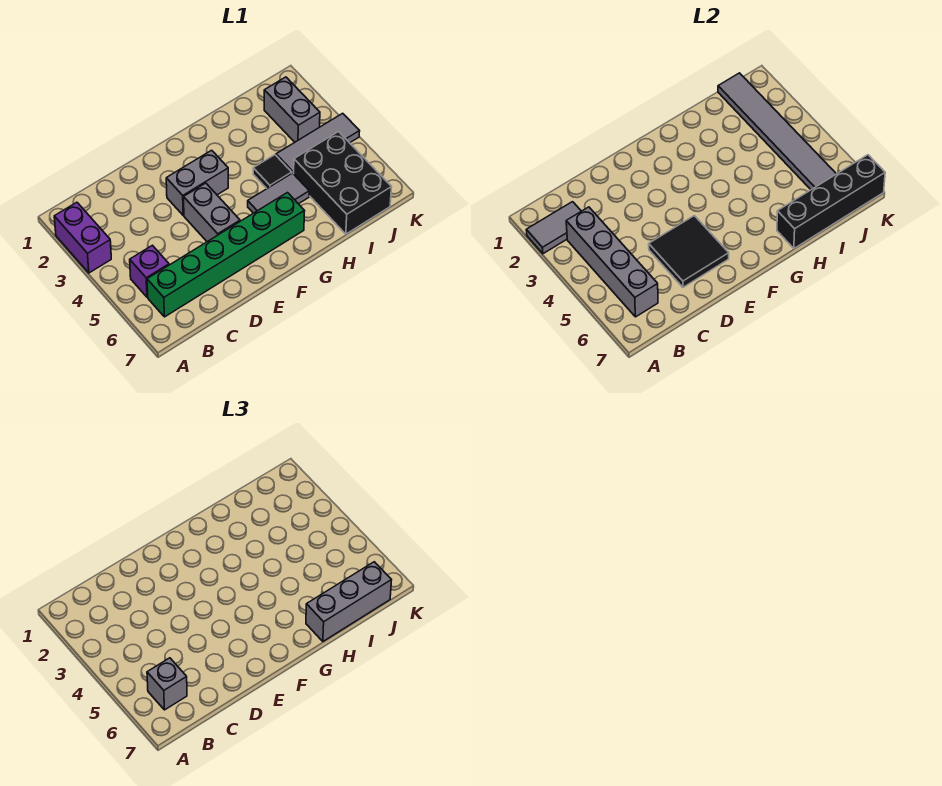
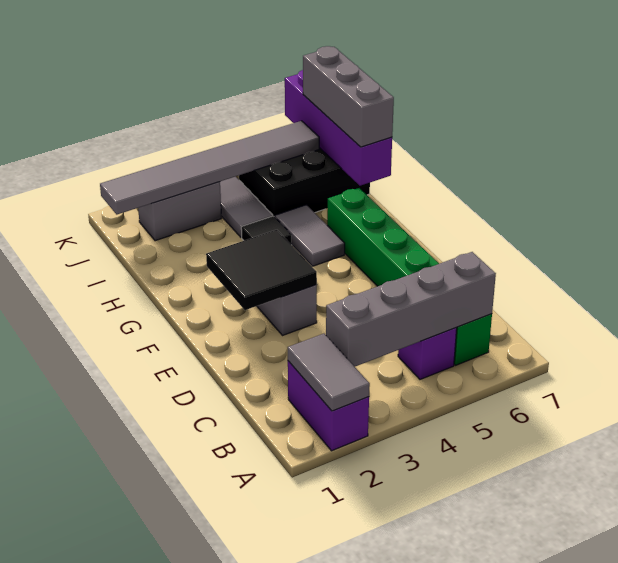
purple 1x2 brick [54,202,111,273] -> purple 1x2 brick turned to [288,361,369,451]
grey 1x1 brick [147,658,187,710] -> none
black 2x2 tile [649,216,729,287] -> black 2x2 tile moved to [206,230,317,310]
grey 1x2 brick [184,183,240,242] -> none
black 1x4 brick [777,155,885,248] -> purple 1x4 brick [285,70,392,186]

